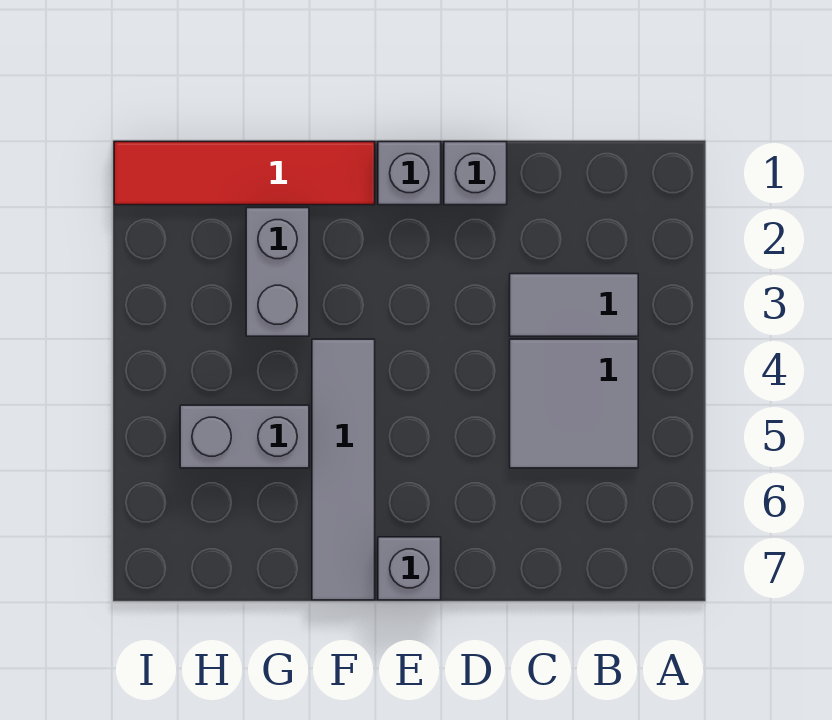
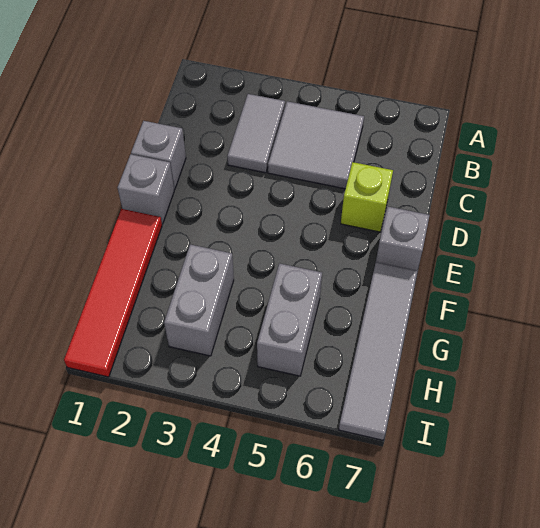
none -> lime 1x1 brick [341,162,393,232]
grey 1x4 tile [312,339,375,600] -> grey 1x4 tile turned to [339,262,417,440]
grey 1x2 brick [246,208,309,336] -> grey 1x2 brick turned to [164,244,234,356]

